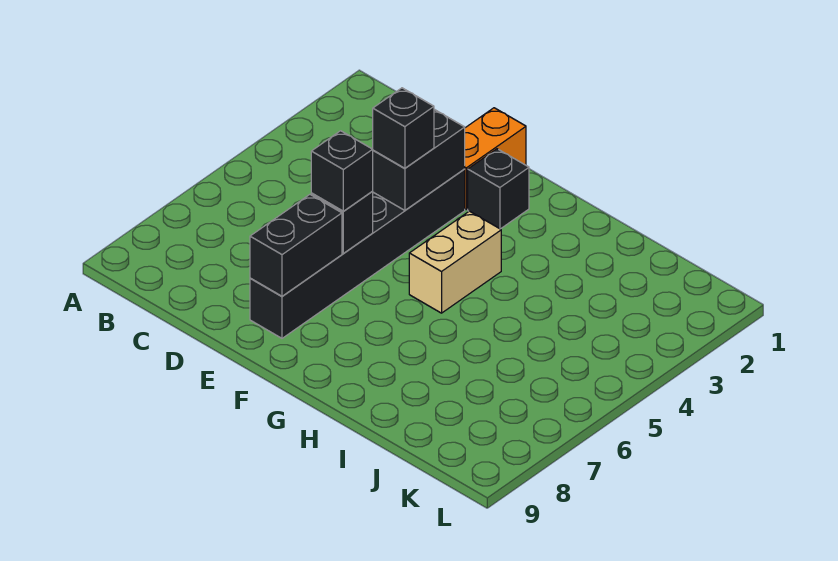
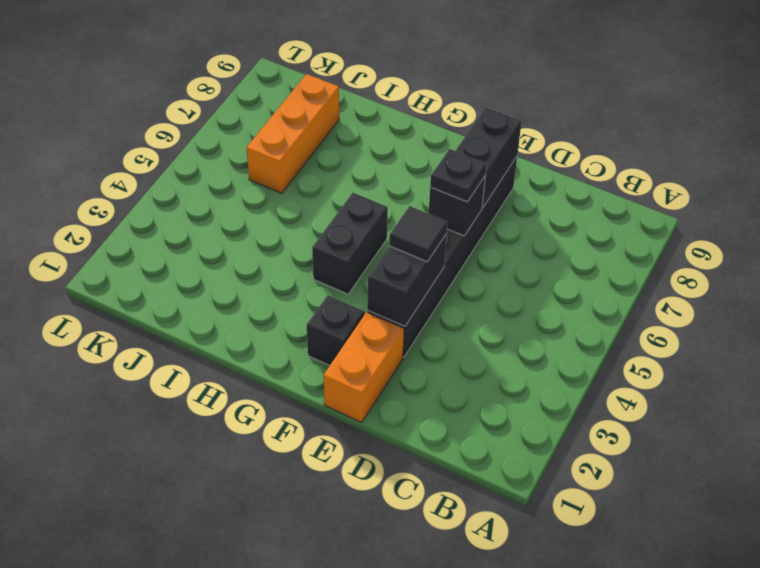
black 1x1 brick [373,88,434,168] -> black 1x1 tile [389,206,448,262]
black 1x1 brick [311,131,373,211] -> black 1x1 plate [430,149,487,202]
tan 1x2 brick [409,211,501,313] -> black 1x2 brick [312,193,388,294]
none -> orange 1x3 brick [246,74,339,193]

